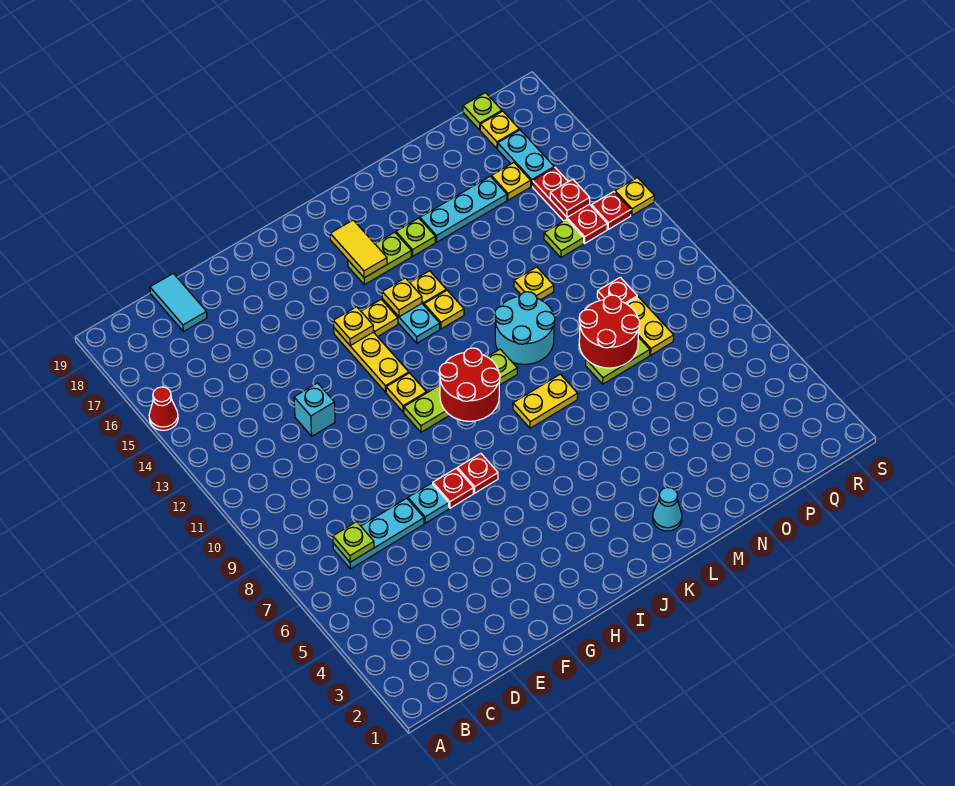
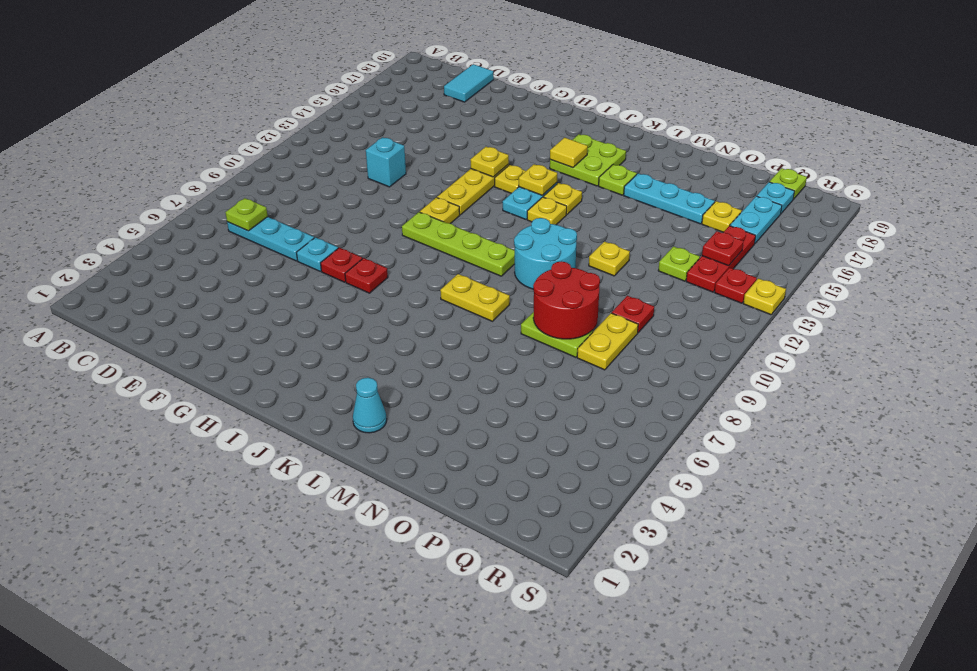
red 1x1 cone [149,387,178,430] -> none
red 2x2 round brick [439,348,500,421] -> none
lime 1x2 plate [348,232,411,285] -> lime 2x2 plate [550,134,626,186]
yellow 1x2 tile [330,220,387,278] -> yellow 1x1 tile [550,138,588,168]
yellow 1x1 plate [480,111,519,148] -> cyan 1x1 plate [757,182,795,213]

